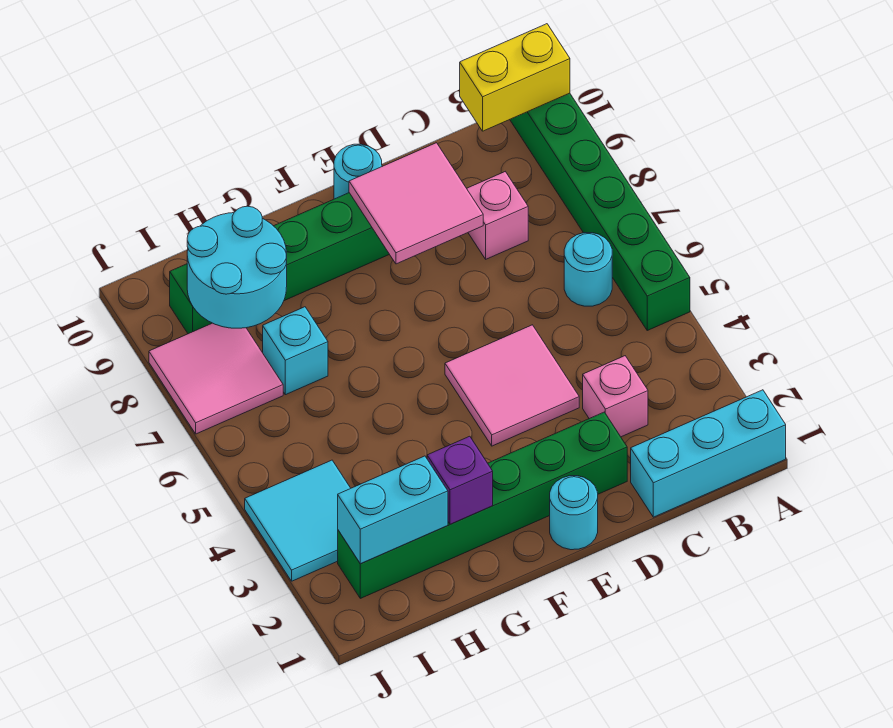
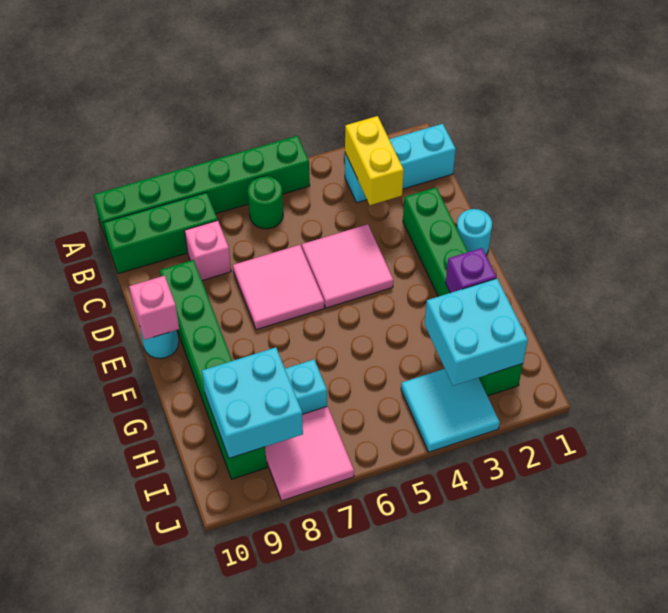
cyan 1x3 brick [631,390,786,517] -> cyan 1x3 brick turned to [345,124,456,203]
yellow 1x2 brick [460,24,570,131] -> yellow 1x2 brick moved to [345,116,404,205]
cyan 1x1 round brick [564,233,612,306] -> green 1x1 round brick [248,176,283,229]
none -> green 1x3 brick [103,192,218,274]
pink 1x1 brick [583,356,648,437] -> pink 1x1 brick moved to [129,276,179,340]
pink 2x2 tile [349,143,483,264] -> pink 2x2 tile moved to [233,245,324,330]
cyan 1x2 brick [338,456,448,564] -> cyan 2x2 brick [425,278,528,386]
cyan 2x2 round brick [187,206,287,328] -> cyan 2x2 brick [202,347,303,458]

